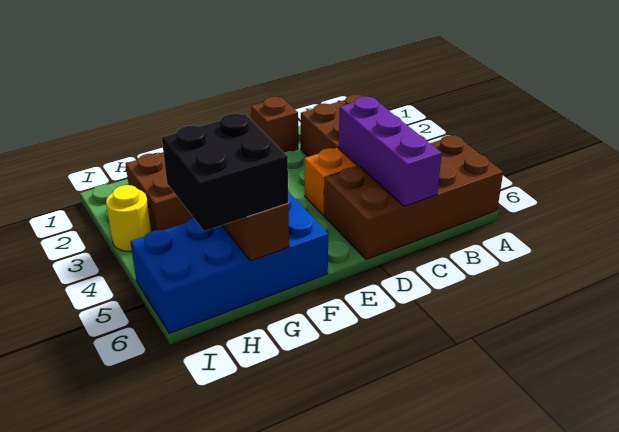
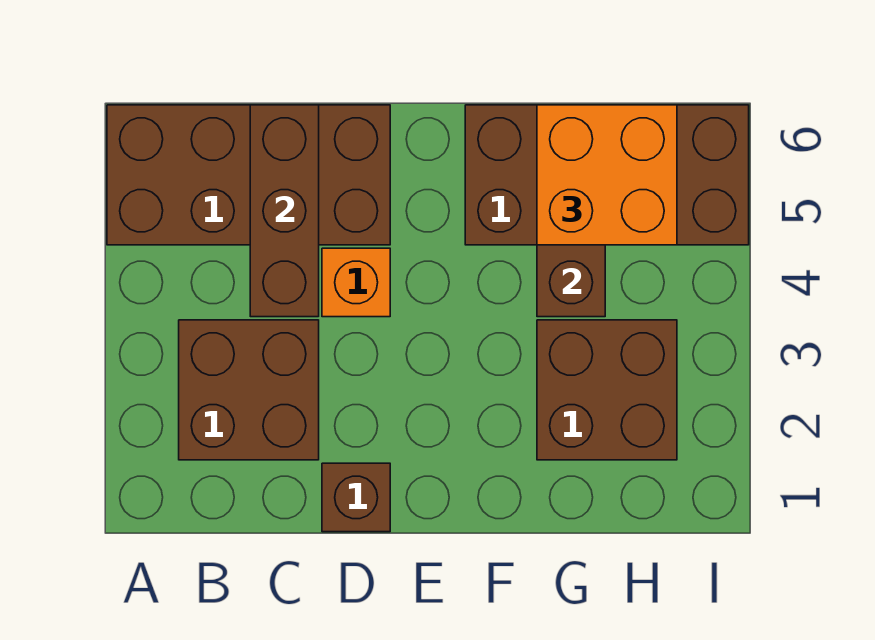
purple 1x3 brick [339,97,442,207] -> brown 1x3 brick [250,105,319,317]
blue 2x4 brick [130,192,328,333] -> brown 2x4 brick [465,105,749,245]
black 2x2 brick [162,113,288,231] -> orange 2x2 brick [537,105,677,245]
yellow 1x1 round brick [106,185,151,251] -> none

